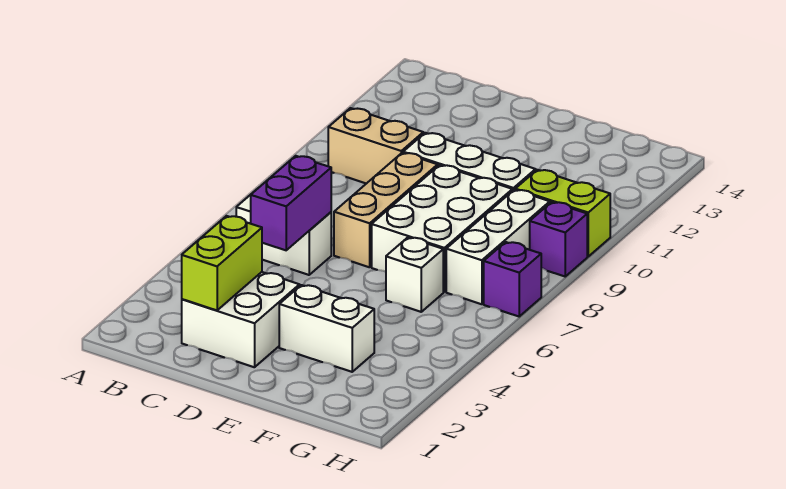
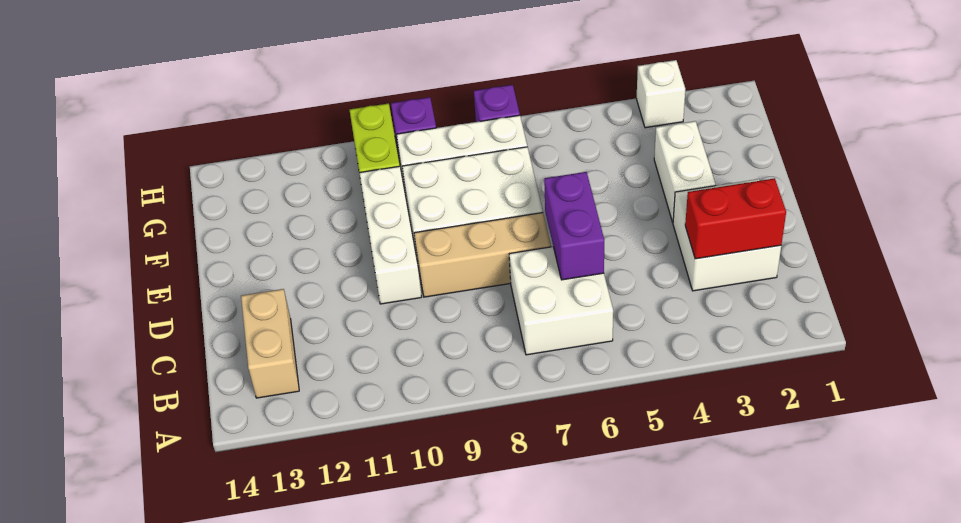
white 1x2 brick [236,190,331,275] -> white 2x2 brick [509,247,613,355]
tan 1x2 brick [328,108,423,184] -> tan 1x2 brick moved to [241,289,299,398]
lime 1x2 brick [182,216,262,310] -> red 1x2 brick [685,178,786,259]
purple 1x2 brick [251,156,331,250] -> purple 1x2 brick turned to [544,172,604,280]
white 1x1 brick [386,237,443,312] -> white 1x1 brick moved to [637,60,685,128]

